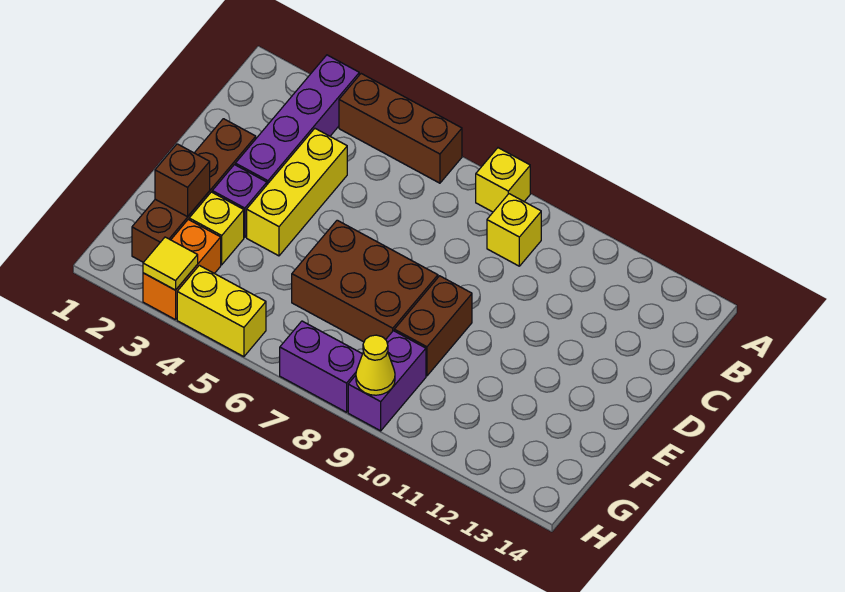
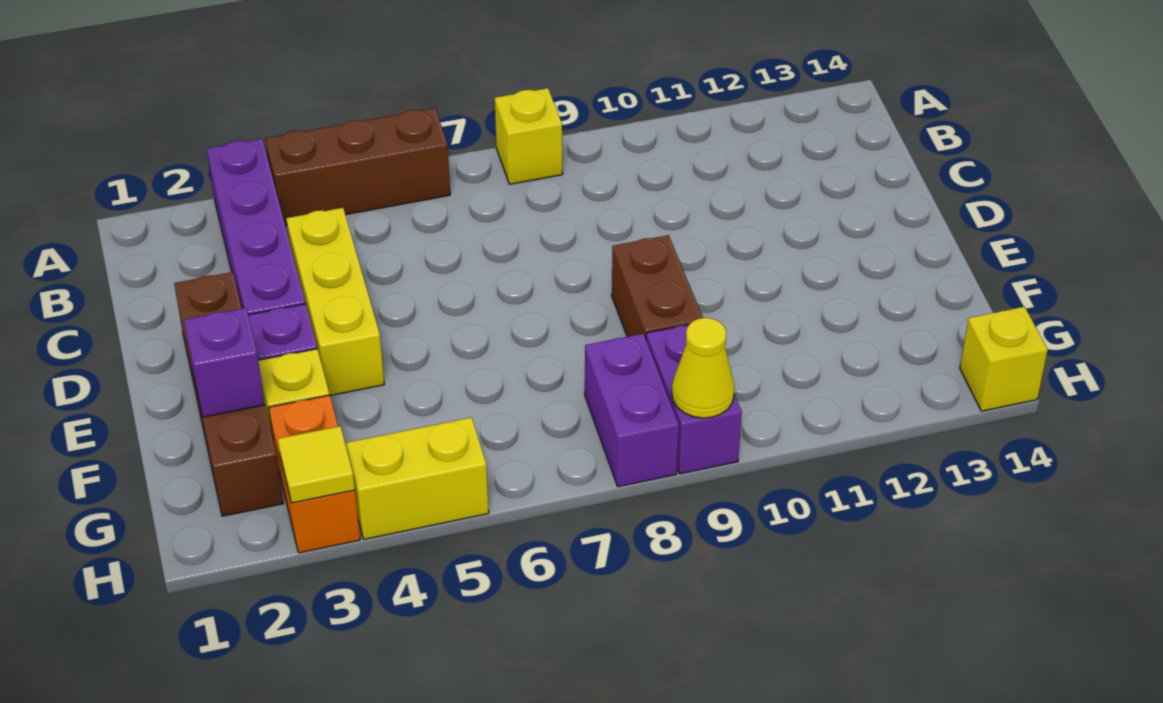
yellow 1x1 brick [487,194,541,266] -> yellow 1x1 brick moved to [960,307,1048,411]
brown 2x3 brick [292,220,438,342] -> none
brown 1x1 brick [155,144,210,217] -> purple 1x1 brick [184,308,265,417]
purple 1x2 brick [280,321,362,412] -> purple 1x2 brick turned to [585,334,679,487]

